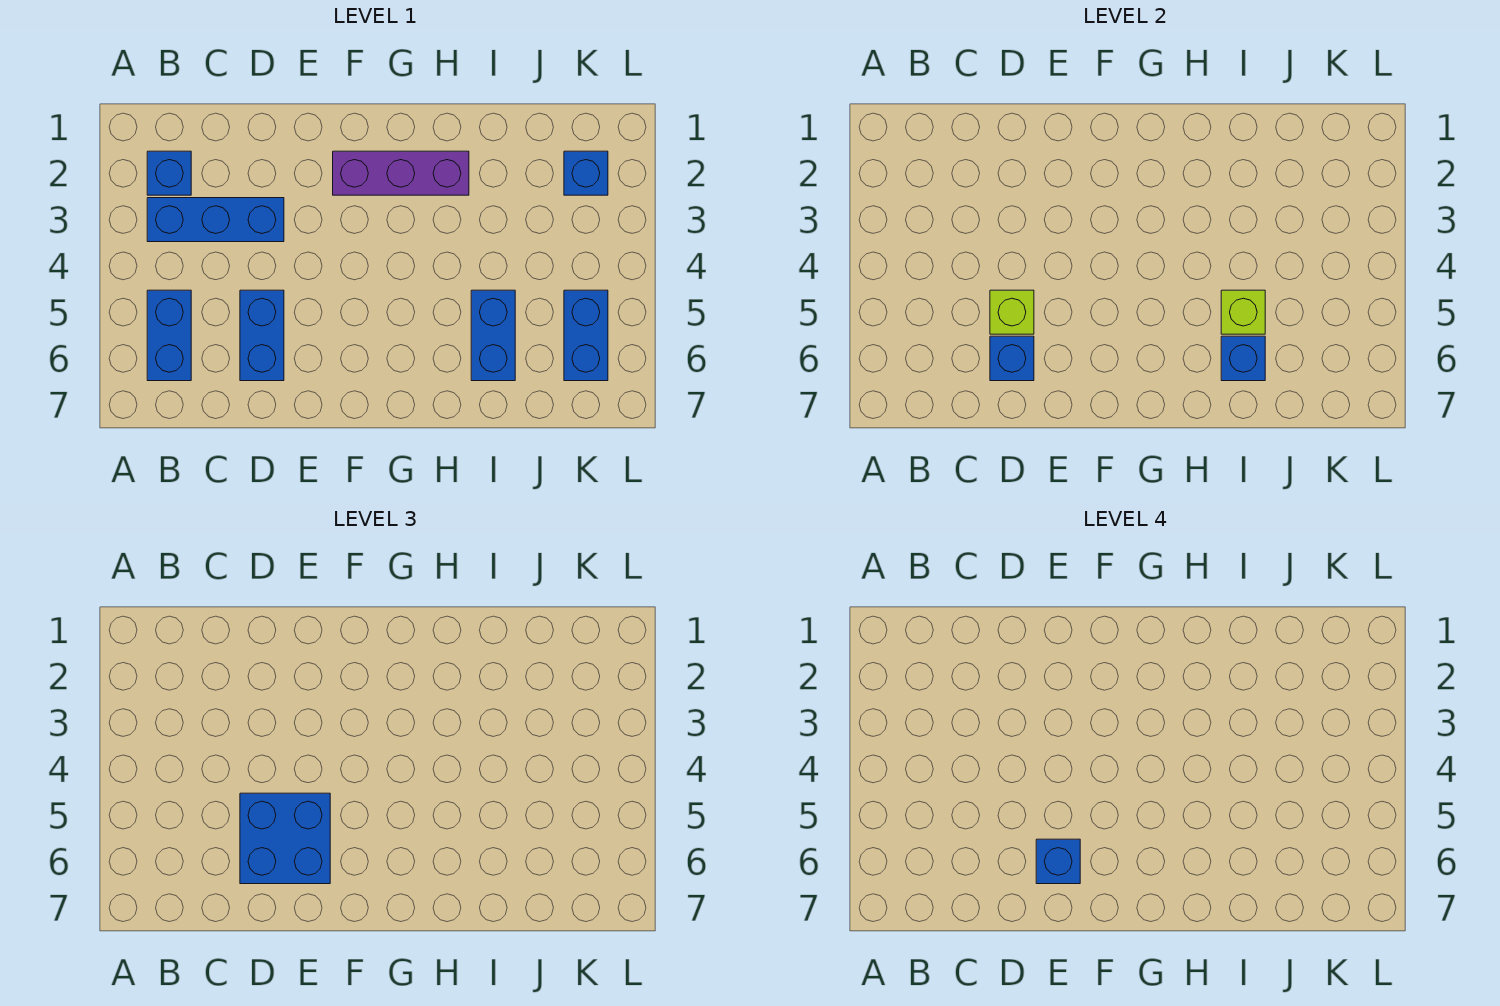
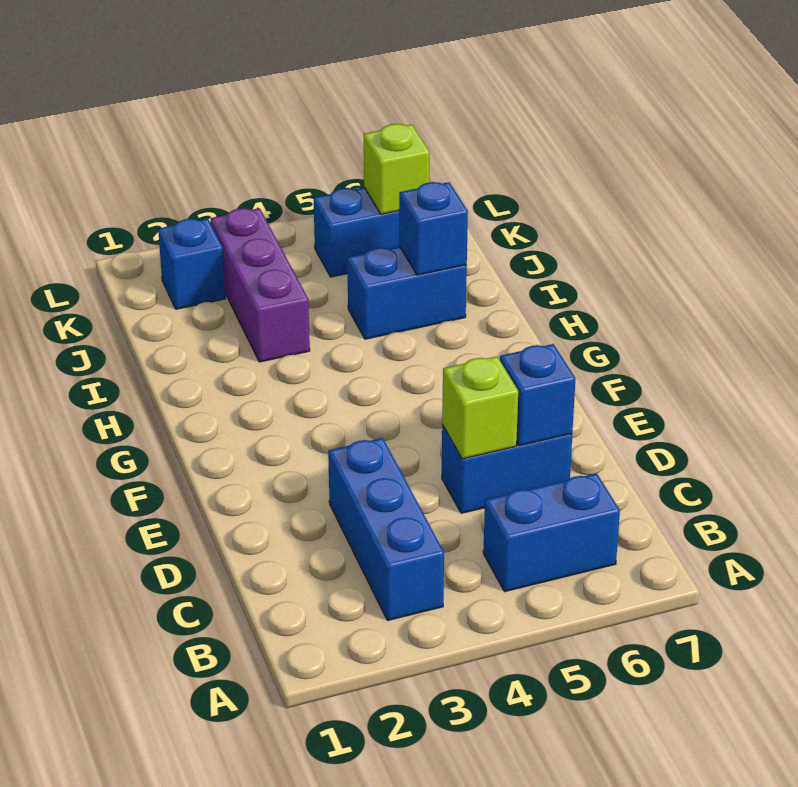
blue 1x1 brick [147,151,191,195] -> none
blue 2x2 brick [240,793,330,884] -> none
blue 1x1 brick [1036,839,1080,884] -> none
purple 1x3 brick [333,151,469,195] -> purple 1x3 brick moved to [211,208,310,362]
lime 1x1 brick [1221,290,1265,334] -> lime 1x1 brick moved to [364,124,430,214]

